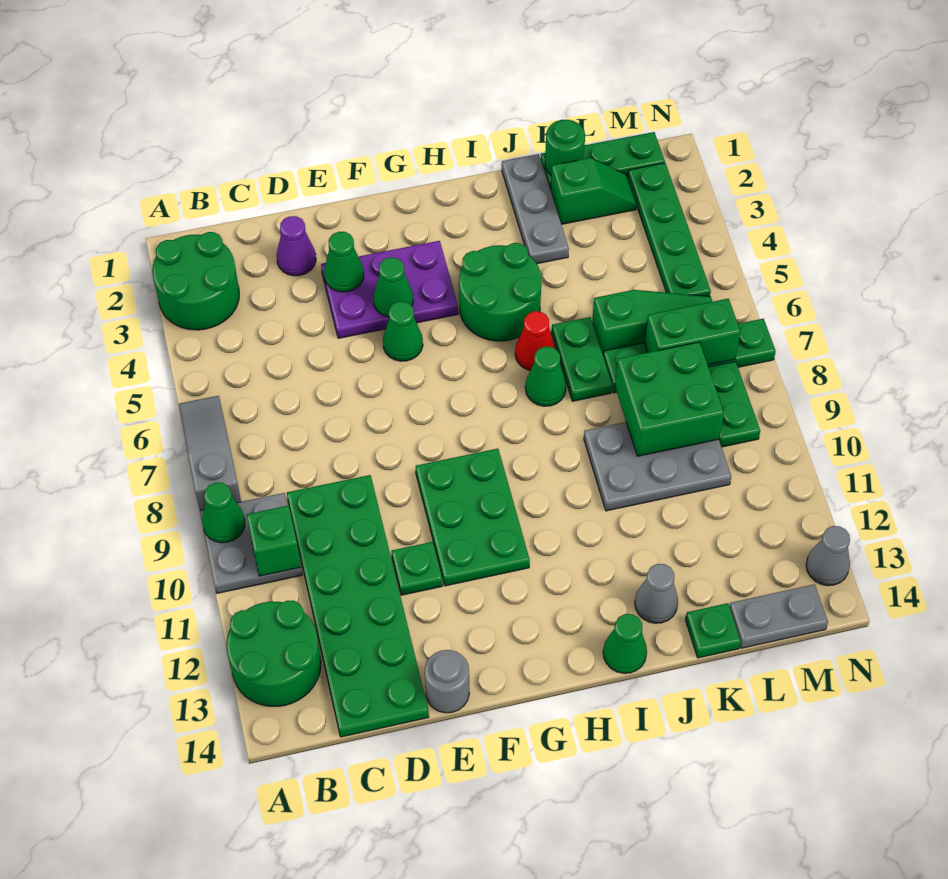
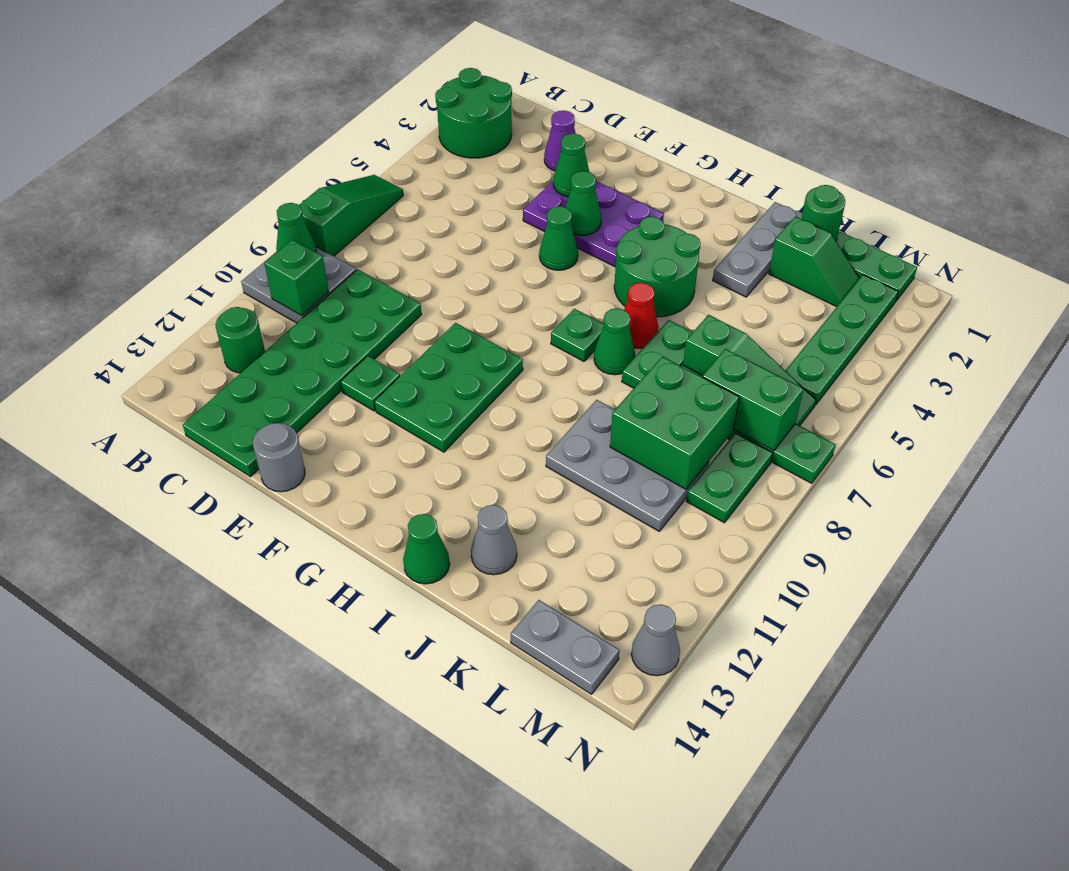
grey 1x3 slope [179,396,241,510] -> green 1x3 slope [299,175,403,256]
green 2x2 round brick [226,601,321,706] -> green 1x1 round brick [216,307,265,373]
green 1x1 plate [685,603,741,658] -> green 1x1 plate moved to [551,309,604,361]

